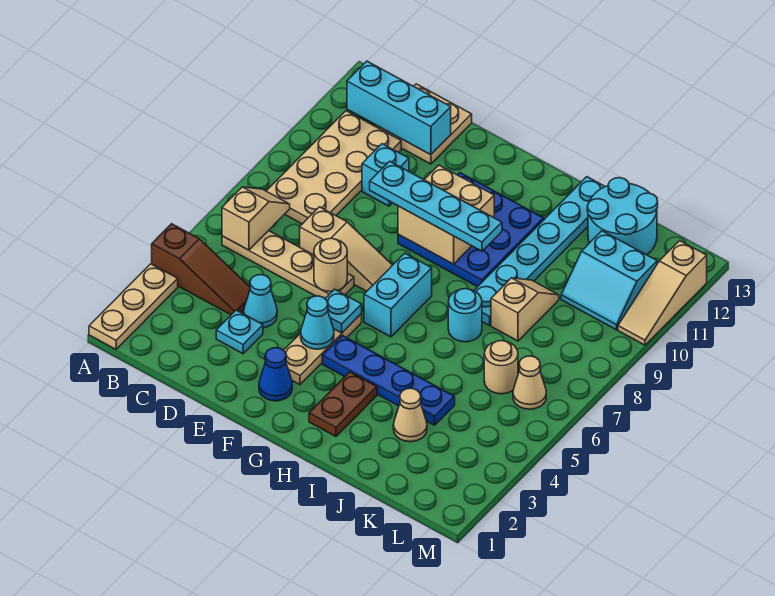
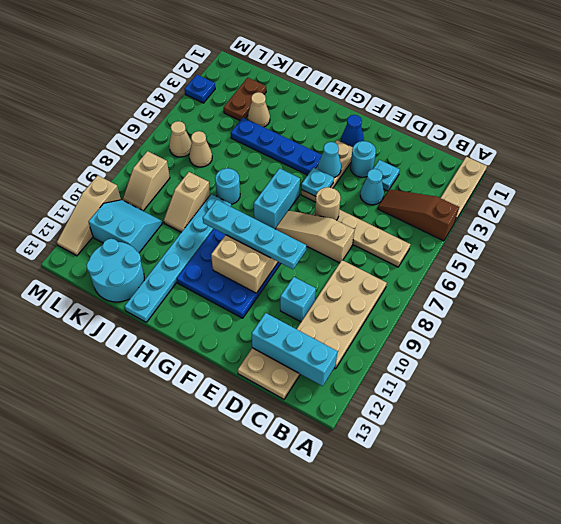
tan 1x2 slope [222,187,290,250] -> tan 1x2 slope moved to [123,151,170,211]
none -> cyan 1x1 round brick [350,141,376,177]
brown 1x2 plate [309,372,377,436] -> brown 1x2 plate moved to [223,78,266,120]
tan 1x1 round brick [484,341,518,394] -> tan 1x1 cone [189,131,212,167]
none -> blue 1x1 plate [185,75,215,103]
tan 1x3 slope [618,241,707,345] -> tan 1x3 slope turned to [57,175,121,256]

